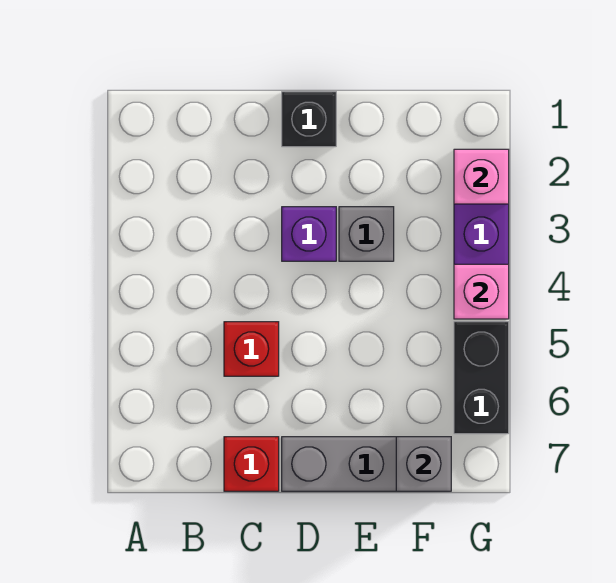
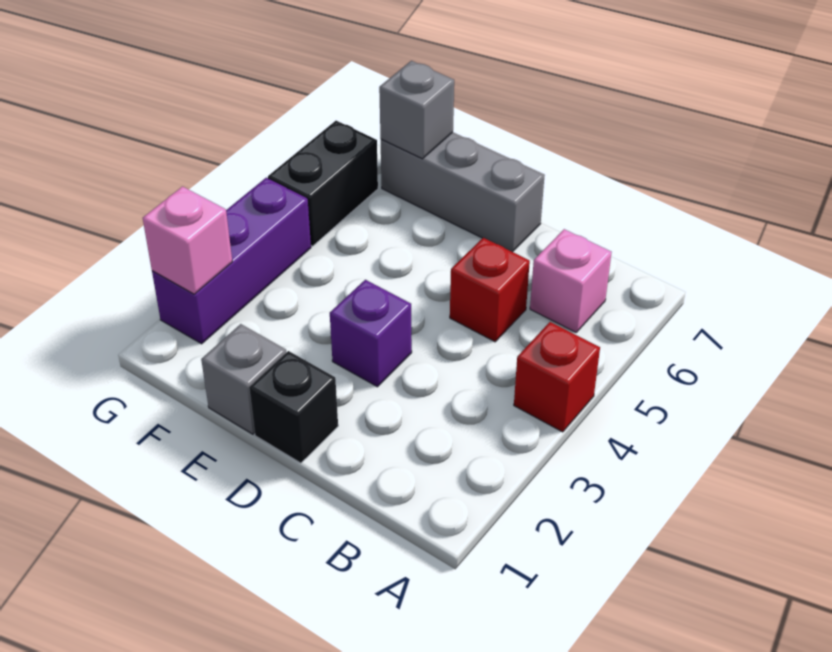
red 1x1 brick [224,437,279,491] -> red 1x1 brick moved to [514,322,600,432]
grey 1x1 brick [339,207,394,261] -> grey 1x1 brick moved to [201,324,286,434]
pink 1x1 brick [454,264,509,319] -> pink 1x1 brick moved to [530,229,612,332]

